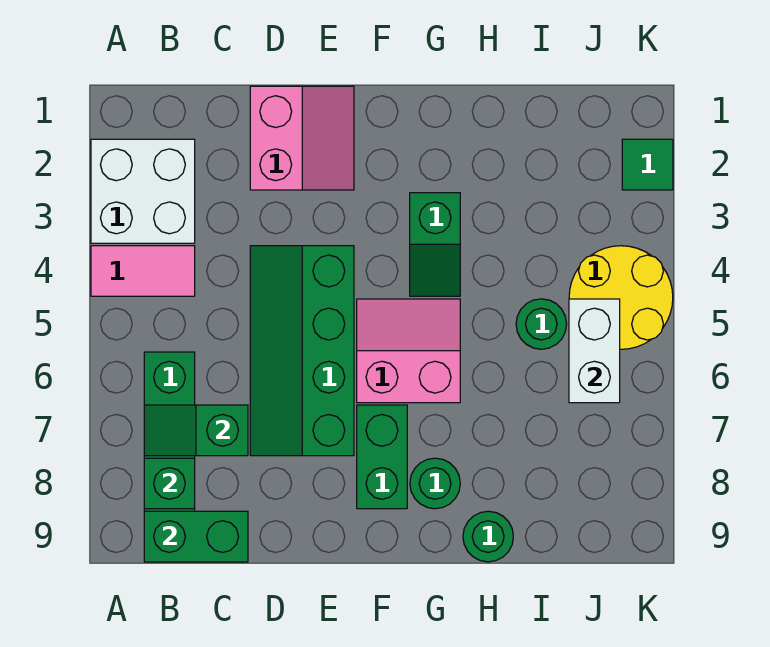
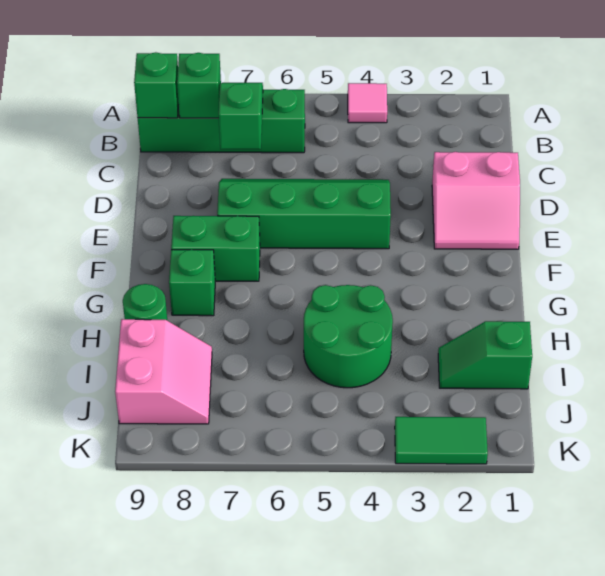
white 2x2 brick [91,139,195,243] -> none
pink 1x2 tile [91,246,195,296] -> pink 1x1 tile [348,83,387,123]
green 1x2 brick [144,511,248,562] -> green 1x1 brick [134,52,179,118]
pink 2x2 slope [357,299,460,403] -> pink 2x2 slope moved to [115,319,212,424]
green 1x2 slope [410,193,460,296] -> green 1x2 slope moved to [438,321,532,389]
green 1x1 round brick [410,458,460,509] -> green 1x1 brick [169,250,215,316]
green 1x1 round brick [516,299,567,349] -> green 2x2 round brick [304,285,393,388]
yellow 2x2 round brick [569,246,673,349] -> none
white 1x2 brick [569,299,620,403] -> none
green 1x1 tile [622,139,673,190] -> green 1x2 tile [395,417,488,464]

